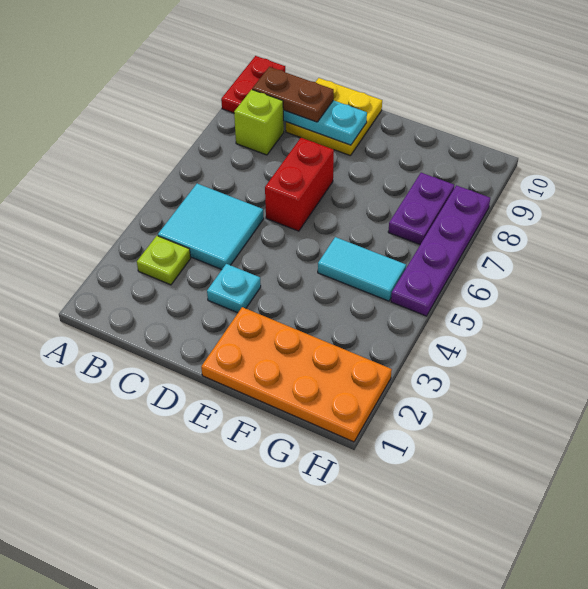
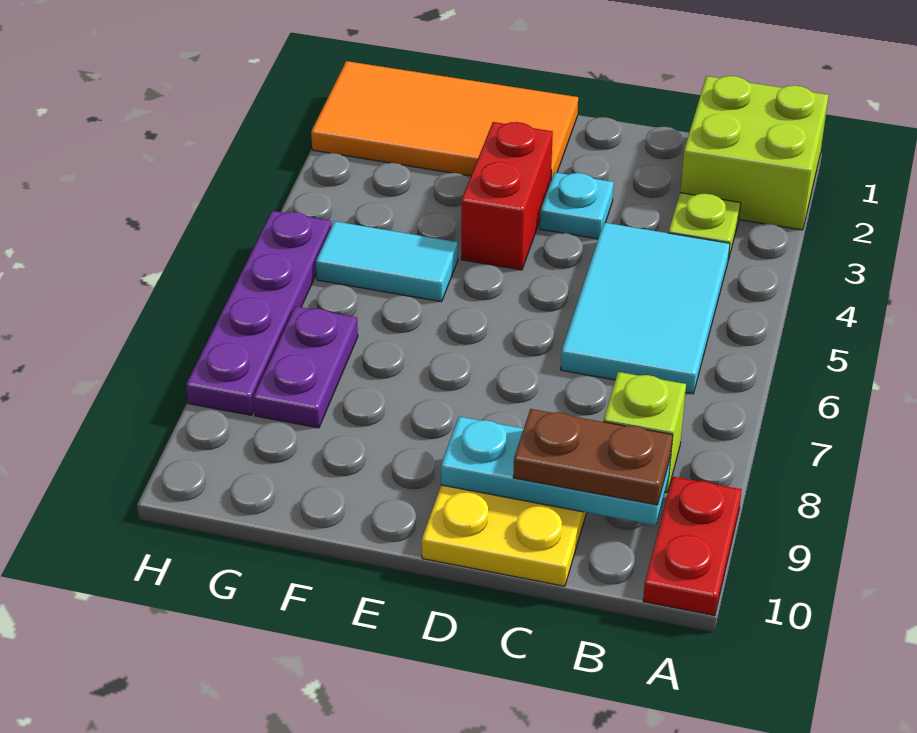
none -> lime 2x2 brick [680,76,829,230]
cyan 2x2 tile [158,184,264,270] -> cyan 2x3 tile [561,223,730,394]
red 1x2 brick [265,138,334,231] -> red 1x2 brick moved to [461,122,553,270]
orange 2x4 plate [201,307,392,442] -> orange 2x4 tile [311,61,578,180]

